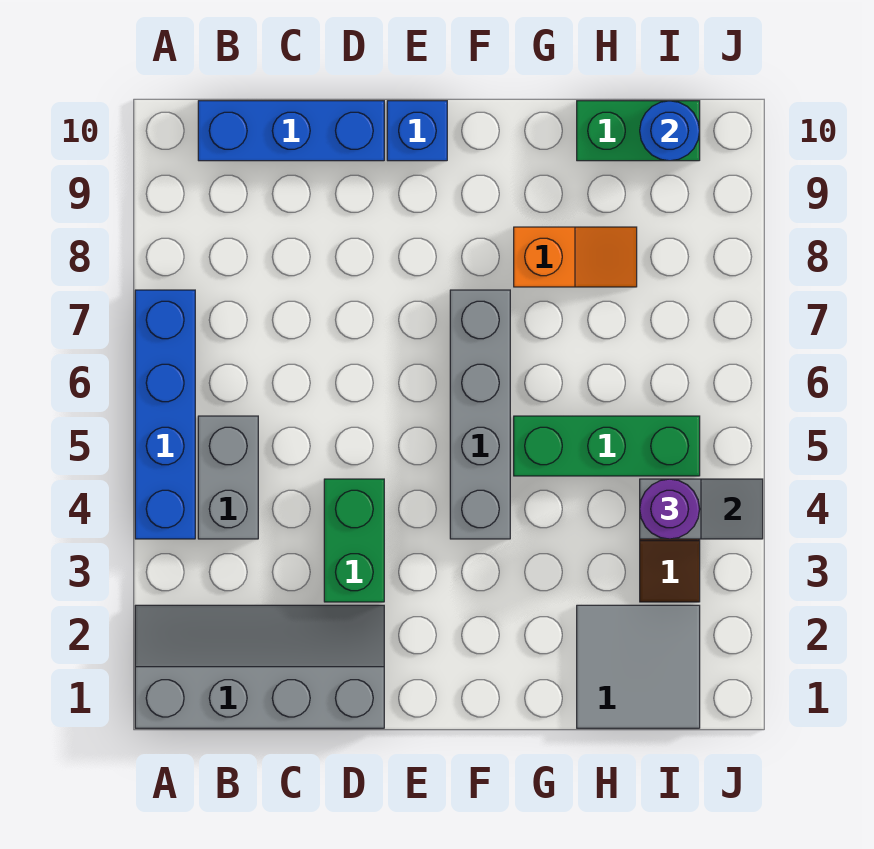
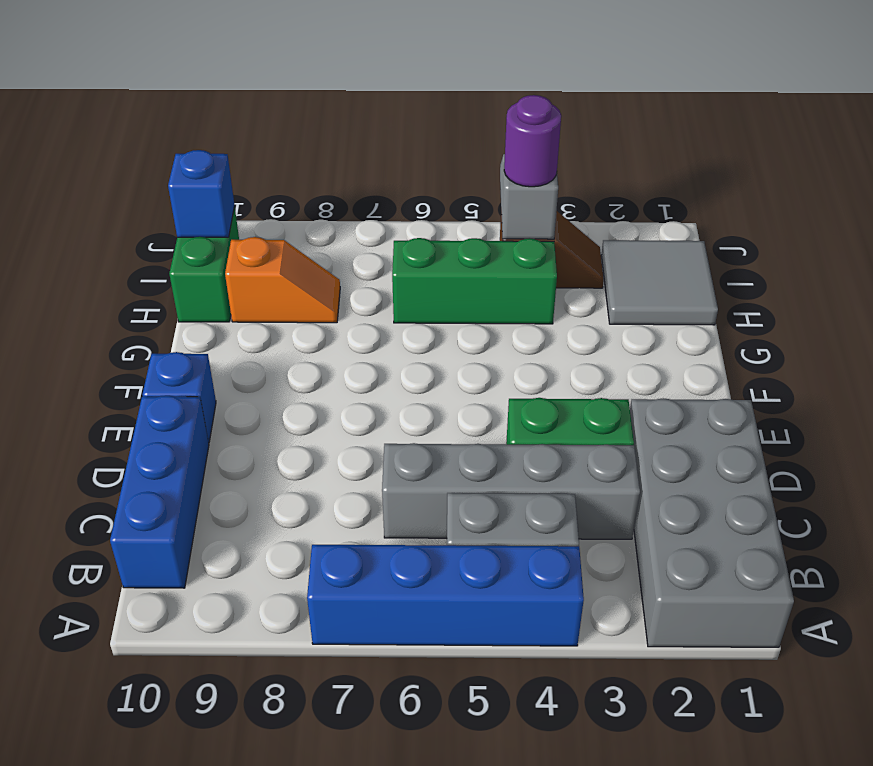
grey 2x4 slope [135,605,384,728] -> grey 2x4 brick [630,398,794,647]
grey 1x4 brick [450,290,510,539] -> grey 1x4 brick moved to [382,443,640,539]
green 1x3 brick [514,416,700,476] -> green 1x3 brick turned to [392,238,557,324]
orange 1x2 slope [514,227,637,287] -> orange 1x2 slope turned to [225,237,340,323]
blue 1x1 round brick [640,101,700,161] -> blue 1x1 brick [168,150,234,237]

